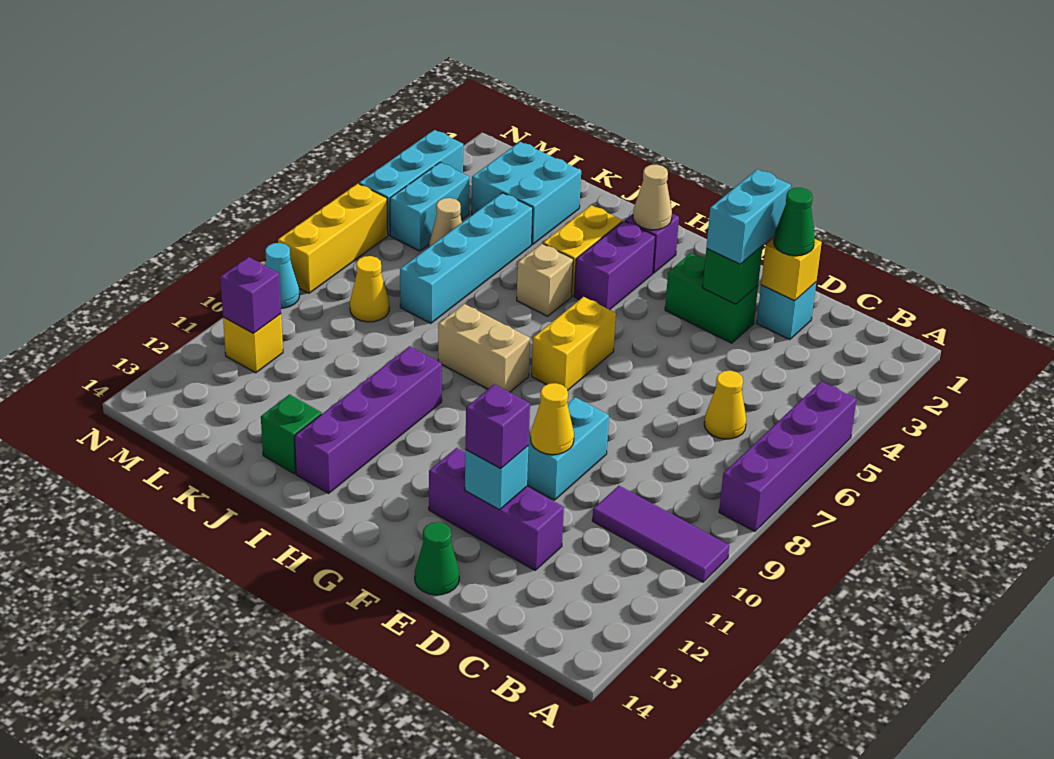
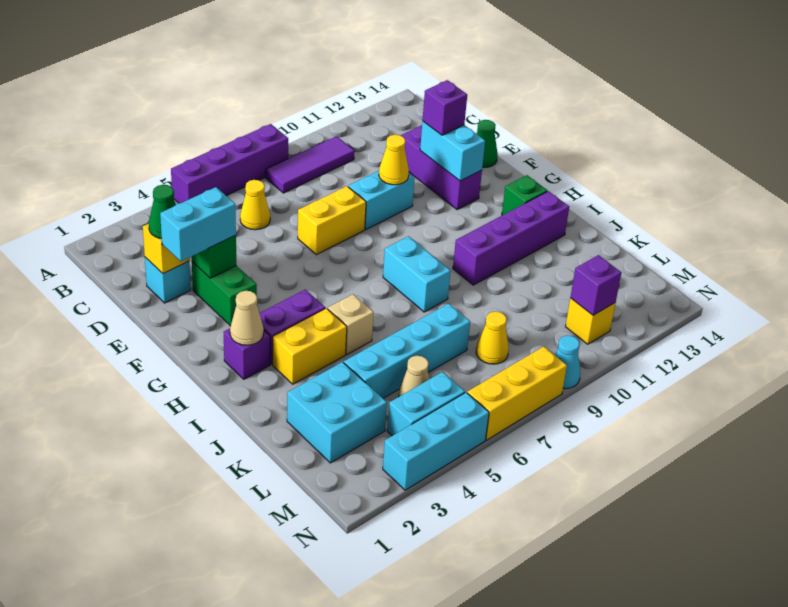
purple 1x3 tile [592,486,729,582] -> purple 1x3 tile turned to [266,136,354,193]
cyan 1x1 brick [465,446,528,510] -> cyan 1x2 brick [420,121,485,181]
yellow 1x2 brick [532,297,616,391] -> yellow 1x2 brick moved to [298,186,366,255]
tan 1x2 brick [438,304,530,392] -> cyan 1x2 brick [383,236,451,312]
green 1x1 brick [261,395,322,474] -> green 1x1 brick moved to [502,175,547,215]

